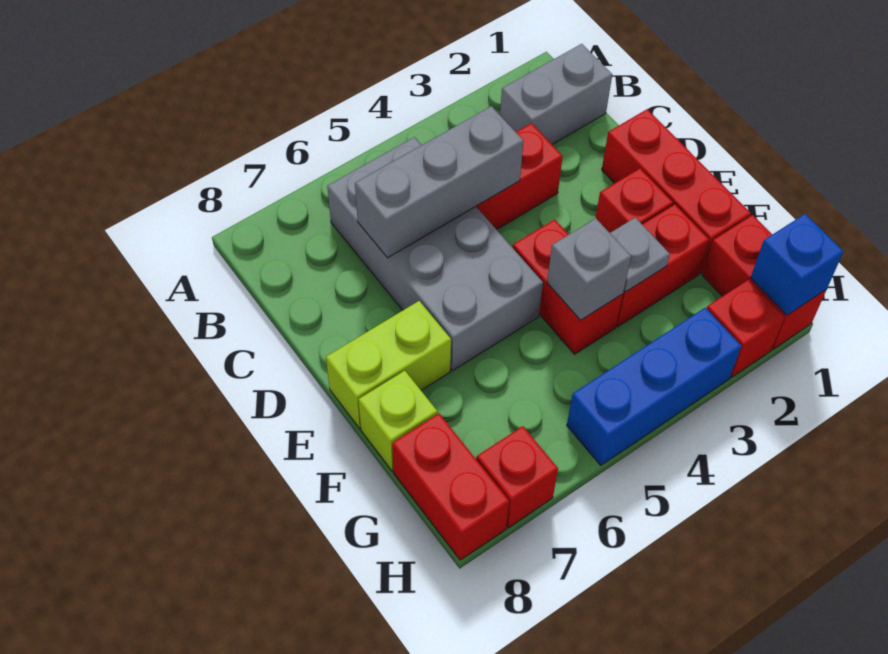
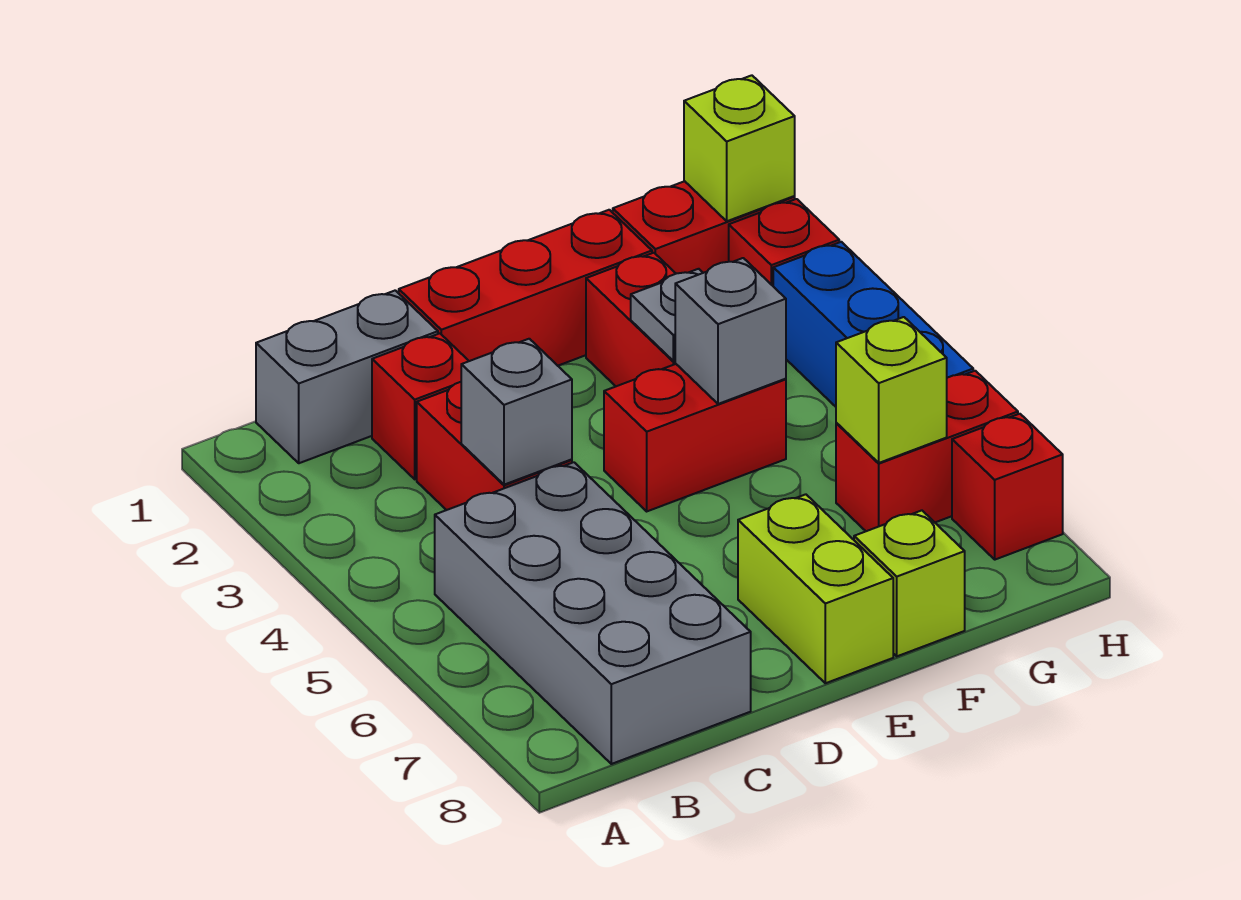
grey 1x2 brick [500,44,612,144] -> grey 1x2 brick turned to [256,290,438,463]
grey 2x4 brick [327,137,543,371] -> grey 2x4 brick turned to [435,462,751,764]
grey 1x3 brick [355,106,523,258] -> grey 1x1 brick [461,339,572,485]
red 1x1 brick [596,168,673,233] -> red 1x1 brick moved to [372,333,468,479]
none -> lime 1x1 brick [836,317,947,463]
red 1x2 brick [392,414,509,560] -> red 1x2 brick moved to [836,371,1018,531]
blue 1x1 brick [751,214,843,315] -> lime 1x1 brick [684,75,795,221]

